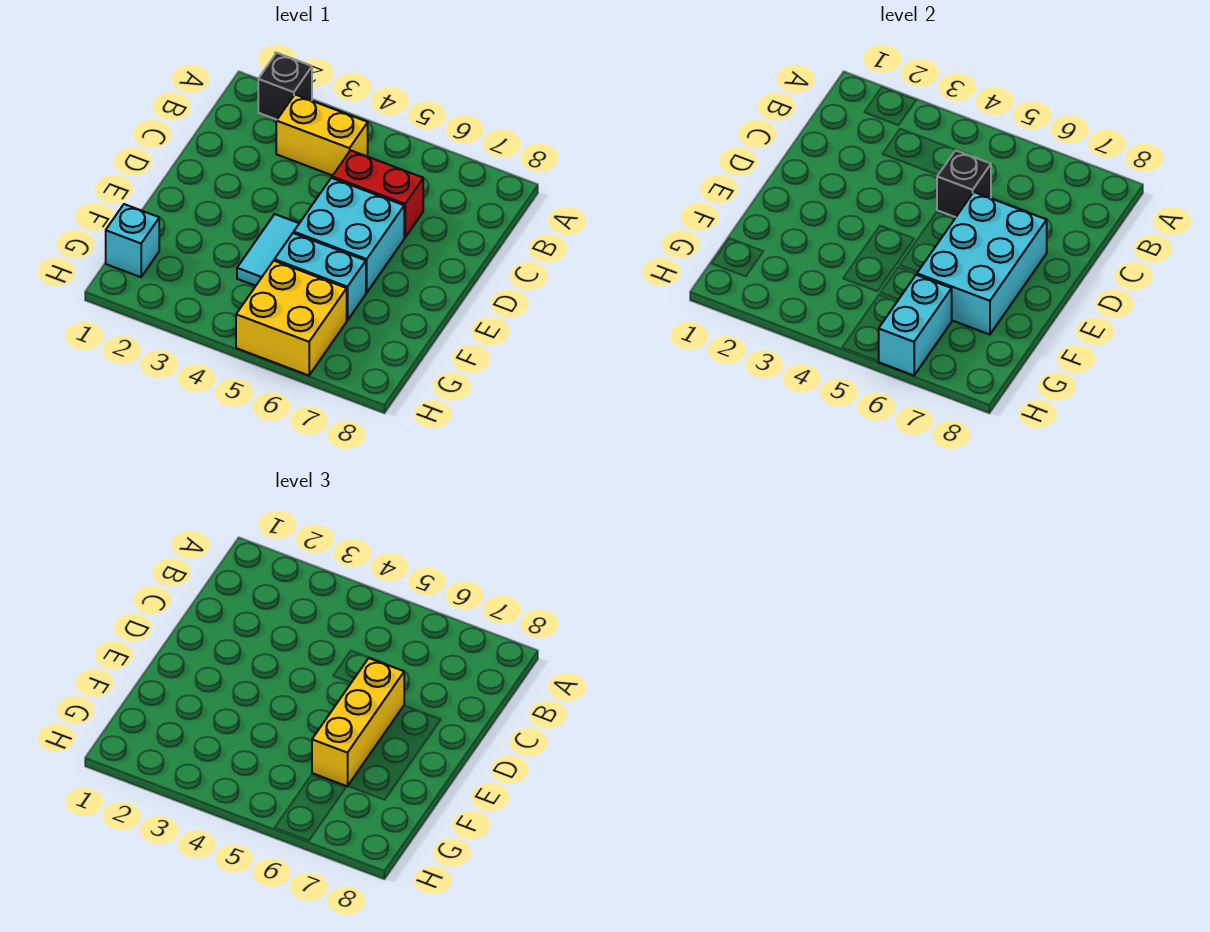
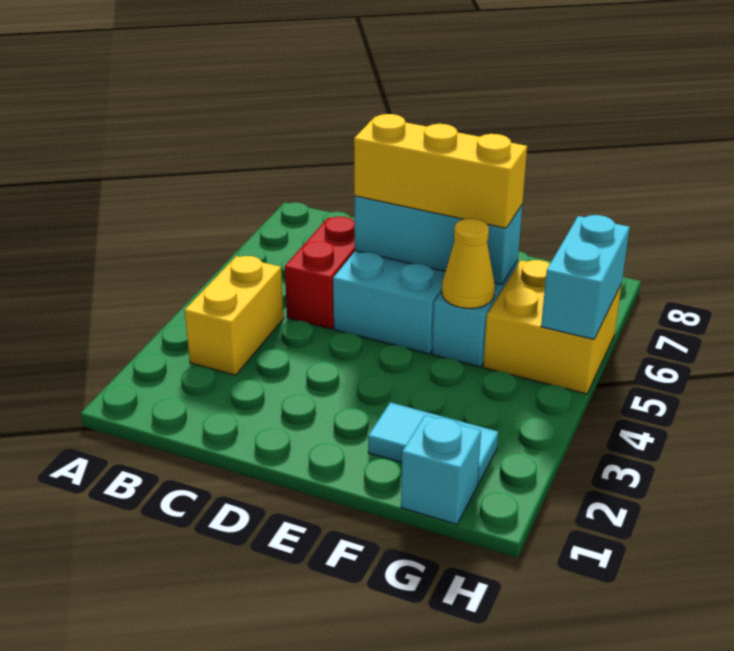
black 1x1 brick [258,53,312,120] -> none
black 1x1 brick [937,150,991,217] -> none
cyan 2x3 brick [917,192,1047,335] -> cyan 1x3 brick [354,196,522,285]
cyan 1x2 tile [237,214,299,286] -> cyan 1x2 tile moved to [368,402,498,484]
none -> yellow 1x1 cone [442,219,495,308]
cyan 1x2 brick [878,275,952,375] -> cyan 1x2 brick turned to [541,215,630,339]

